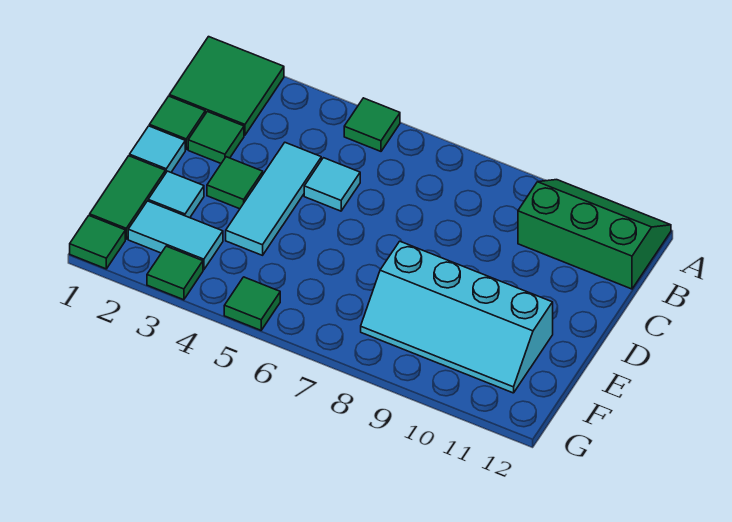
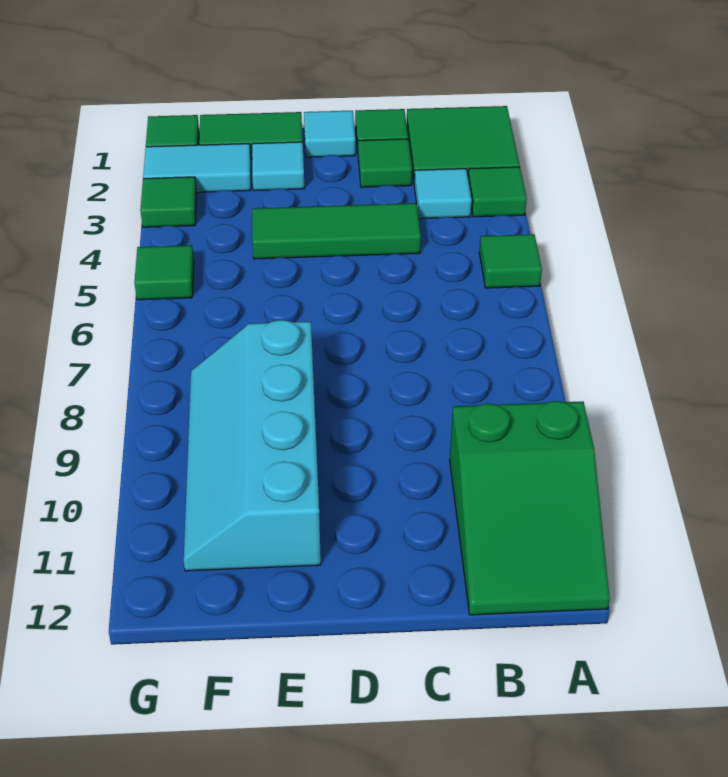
green 2x3 slope [518,180,671,289] -> green 2x3 slope turned to [450,401,610,615]
cyan 1x3 tile [226,143,321,255] -> green 1x3 tile [252,203,421,259]
cyan 1x1 tile [304,158,360,211] -> cyan 1x1 tile moved to [414,169,472,219]
green 1x1 tile [207,157,263,209] -> green 1x1 tile moved to [468,167,527,217]
cyan 1x2 tile [128,201,223,270] -> cyan 1x2 tile turned to [143,144,251,192]

